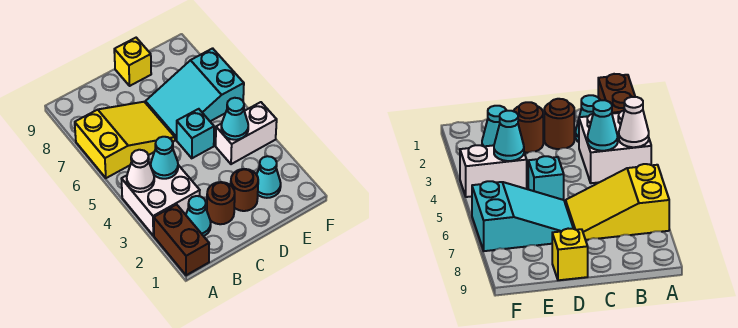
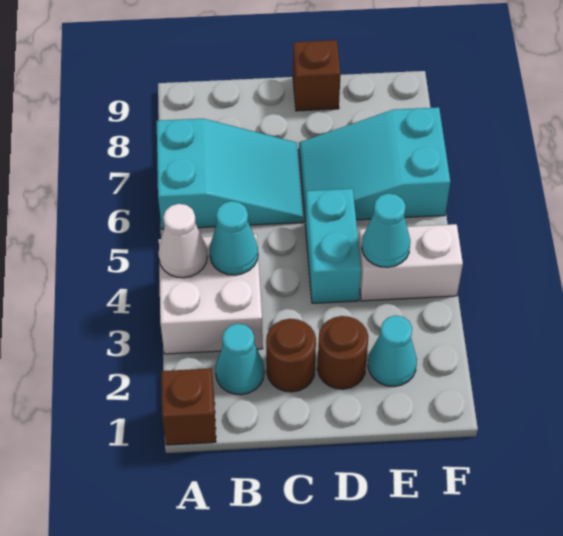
brown 1x2 brick [154,204,209,275] -> brown 1x1 brick [161,368,216,445]
yellow 2x3 slope [75,102,175,178] -> cyan 2x3 slope [157,119,303,229]
cyan 1x1 brick [177,109,214,158] -> cyan 1x2 brick [305,189,361,303]
yellow 1x1 brick [114,38,151,86] -> brown 1x1 brick [293,40,341,111]

